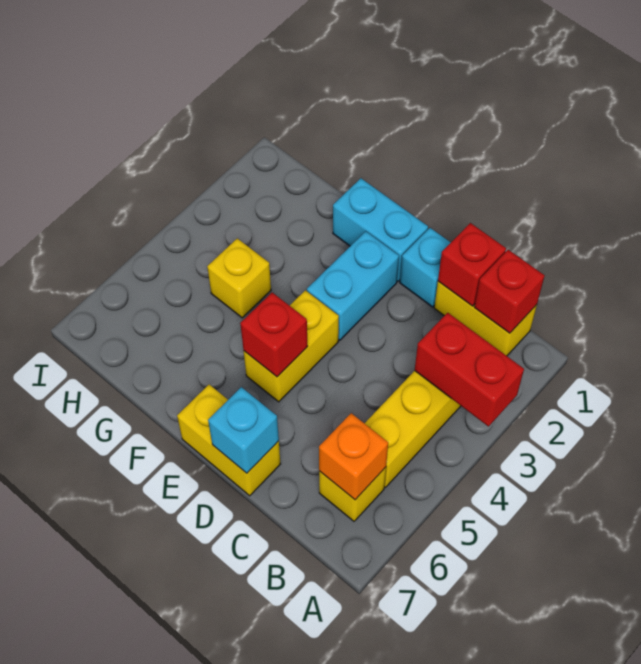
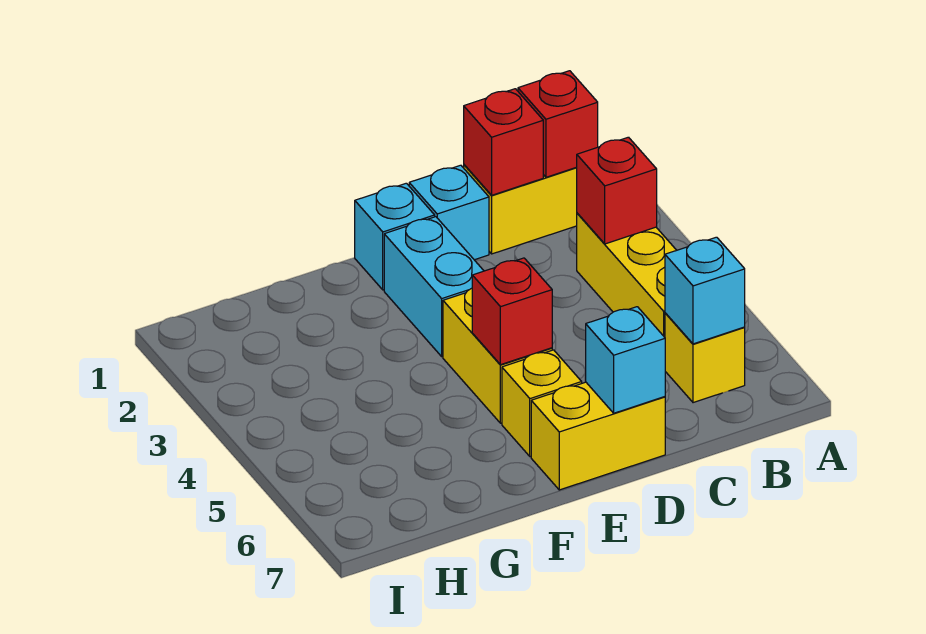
red 1x2 brick [415,313,524,427] -> red 1x1 brick [577,137,657,244]
orange 1x1 brick [319,413,388,500] -> cyan 1x1 brick [665,237,745,344]
cyan 1x2 brick [333,178,428,281] -> cyan 1x1 brick [355,183,435,290]
yellow 1x1 brick [207,238,271,318] -> yellow 1x1 brick moved to [502,350,582,457]

